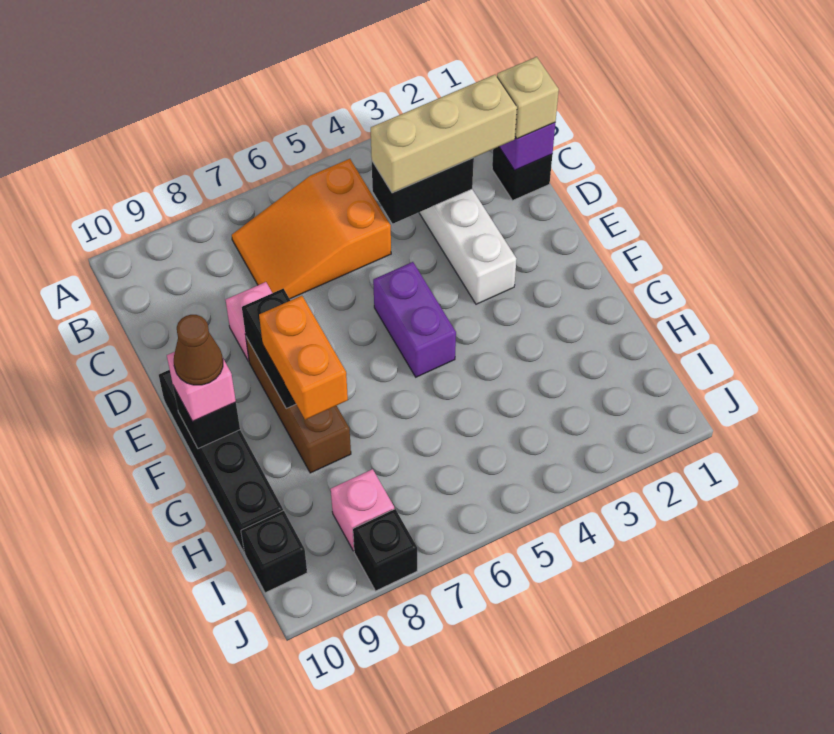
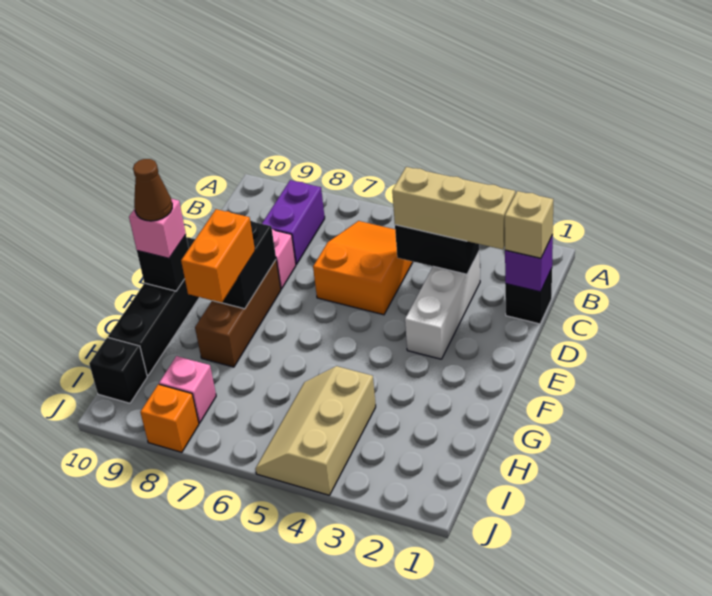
orange 2x3 slope [232,159,391,299] -> orange 2x3 slope turned to [313,221,413,315]
purple 1x2 brick [373,262,456,377] -> purple 1x2 brick moved to [262,180,325,265]
none -> tan 2x3 slope [256,366,376,495]
black 1x1 brick [353,509,417,591] -> orange 1x1 brick [140,384,199,452]

